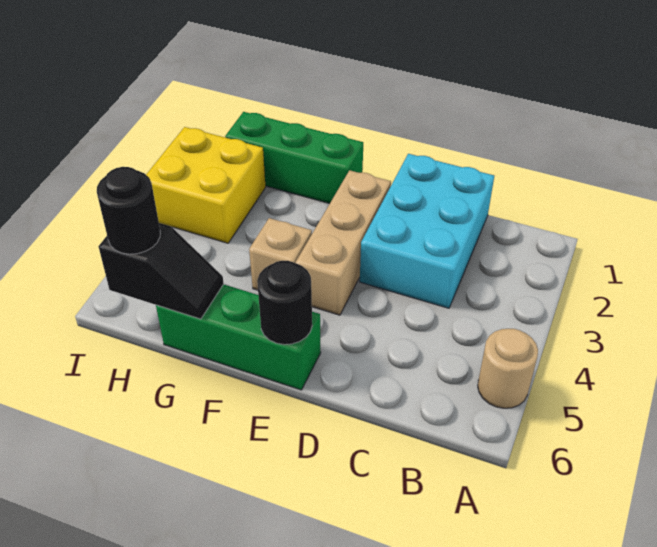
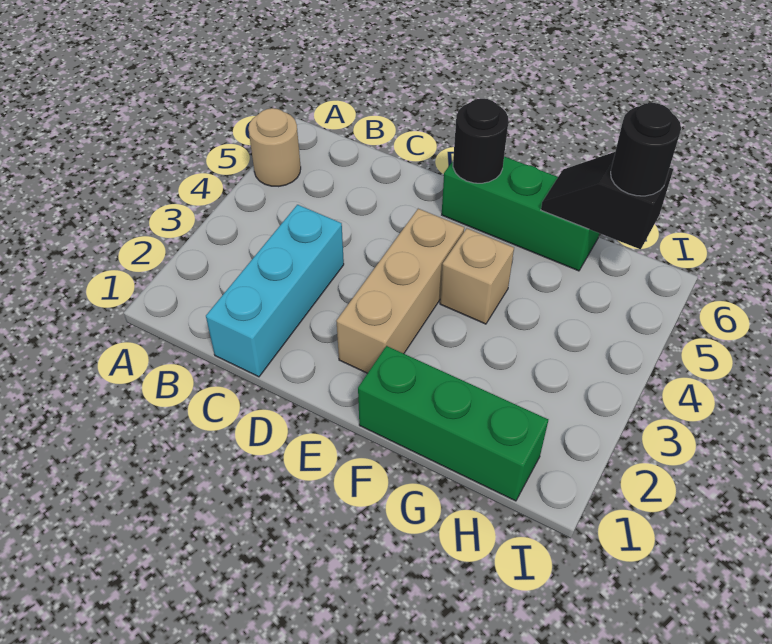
cyan 2x3 brick [360,154,494,308] -> cyan 1x3 brick [206,205,344,377]
yellow 2x2 brick [146,127,266,243] -> none

